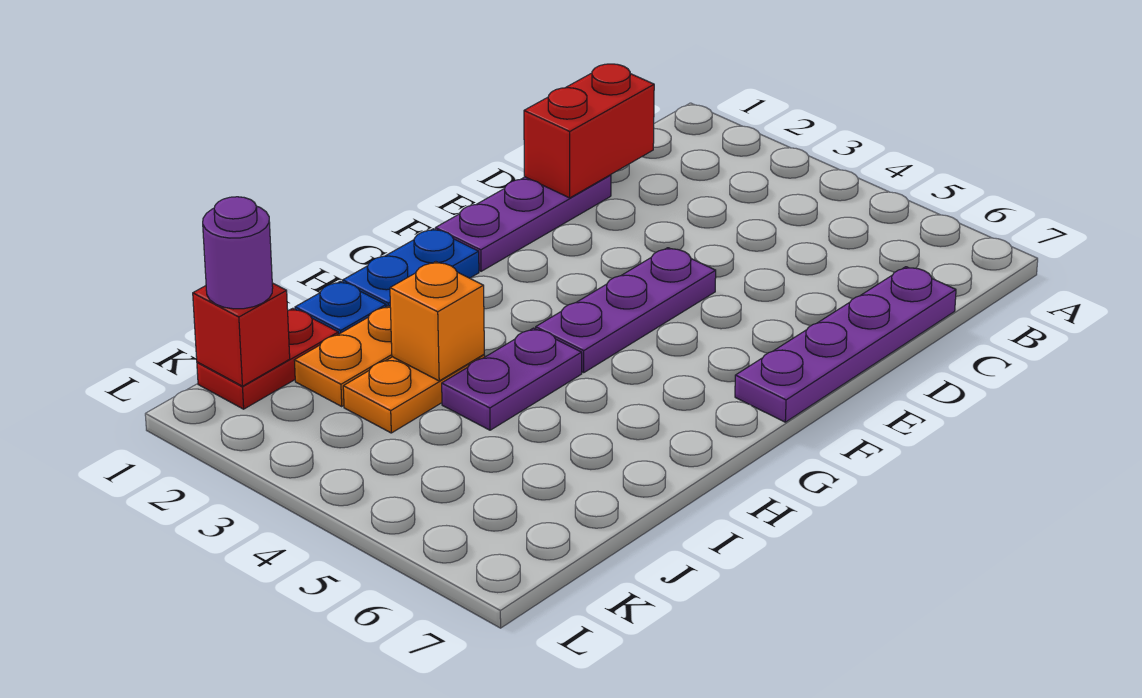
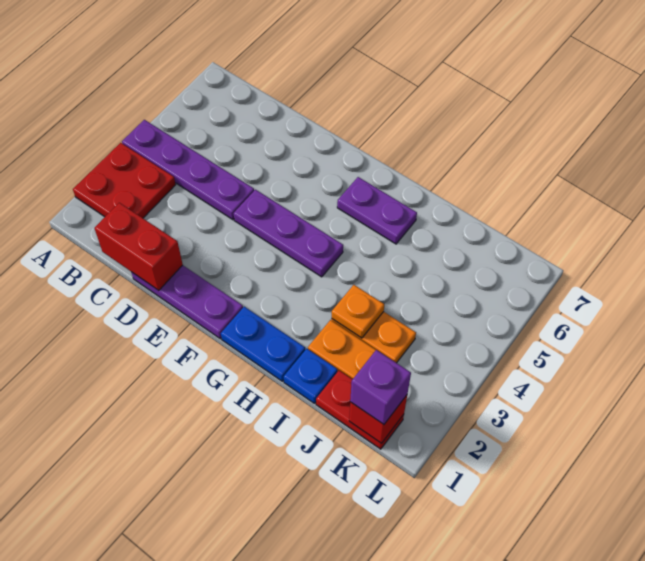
none -> red 2x2 plate [73,143,176,218]
purple 1x4 plate [735,267,956,422] -> purple 1x4 plate moved to [122,120,254,220]
purple 1x2 plate [442,328,582,430] -> purple 1x2 plate moved to [337,177,417,244]
orange 1x1 brick [390,262,484,381] -> orange 1x1 plate [332,285,384,338]
purple 1x1 round brick [203,197,273,309] -> purple 1x1 brick [350,350,411,424]

